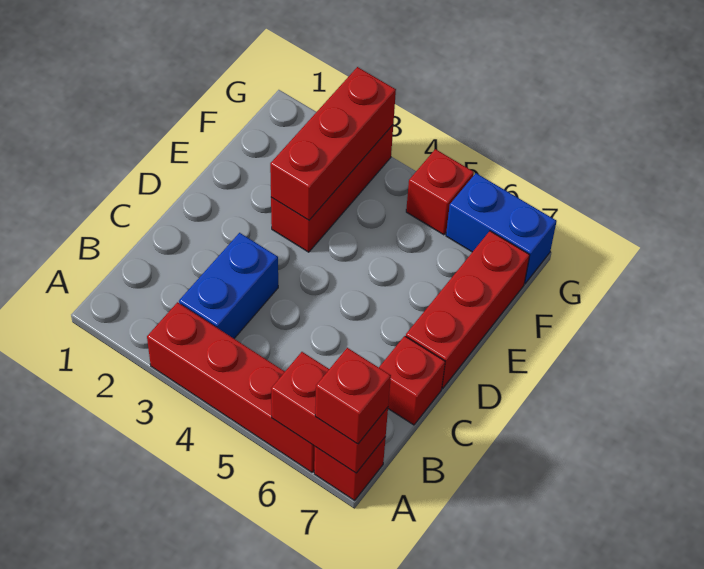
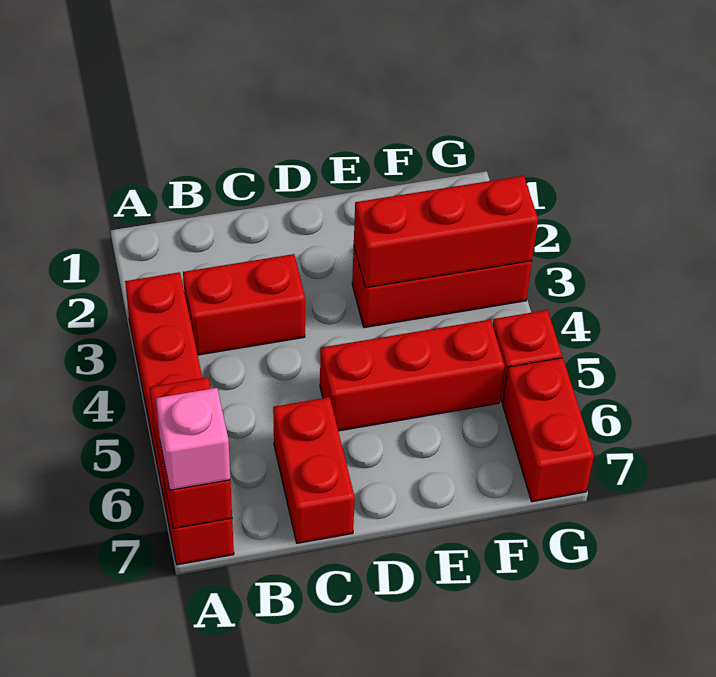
red 1x1 brick [315,348,391,444] -> pink 1x1 brick [156,388,230,490]
blue 1x2 brick [179,233,278,338] -> red 1x2 brick [183,254,305,355]
red 1x1 brick [379,336,445,425] -> red 1x2 brick [273,397,355,543]
red 1x3 brick [406,231,530,388] -> red 1x3 brick moved to [320,319,505,431]
blue 1x2 brick [446,173,557,284] -> red 1x2 brick [503,358,594,502]

